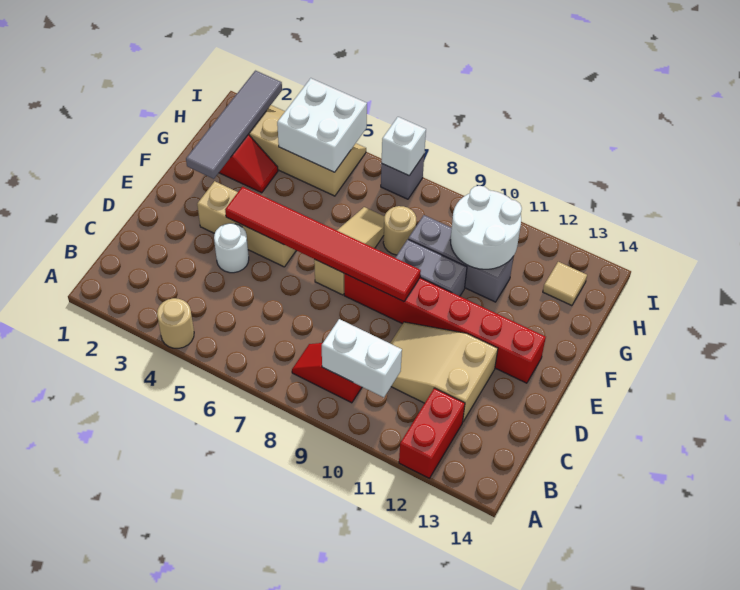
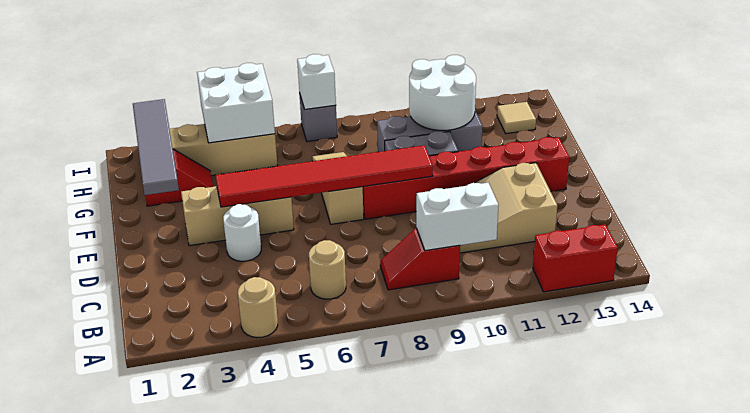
red 1x2 brick [399,388,465,478] -> red 1x2 brick turned to [533,224,618,292]
tan 1x1 round brick [383,206,416,255] -> tan 1x1 round brick moved to [309,240,346,299]

